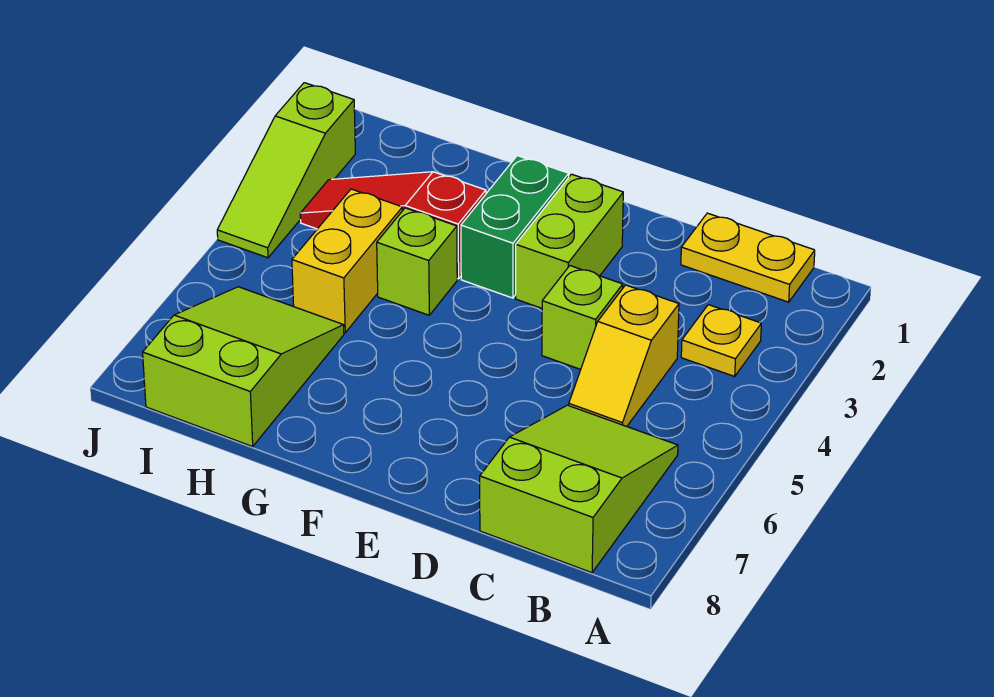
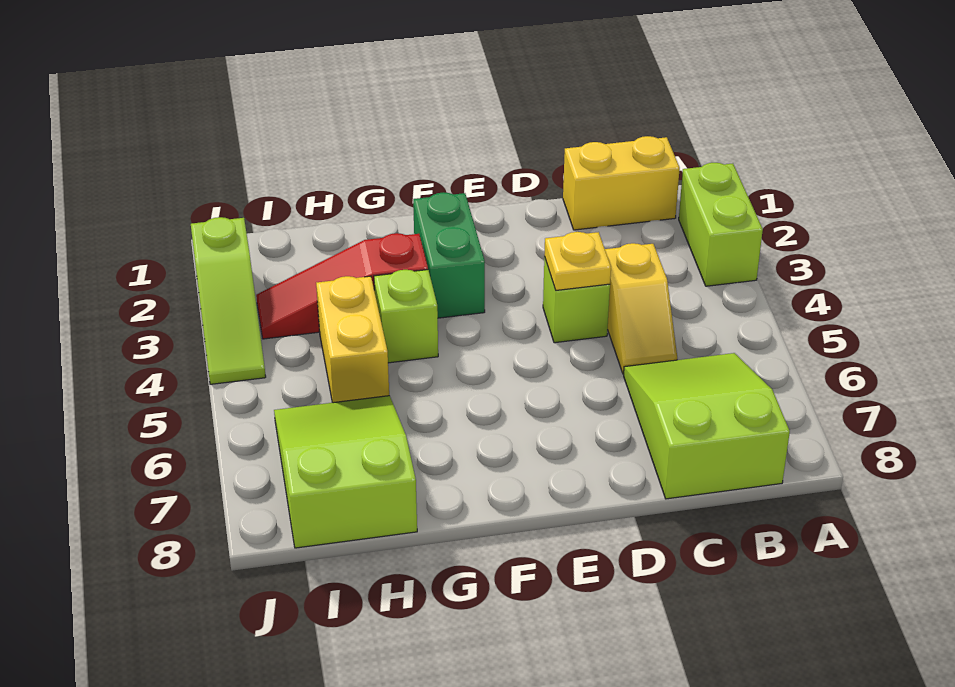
yellow 1x2 plate [681,213,815,302] -> yellow 1x2 brick [563,136,680,230]
yellow 1x1 plate [681,305,761,376] -> yellow 1x1 plate moved to [544,232,611,290]
lime 1x2 brick [516,174,623,308] -> lime 1x2 brick moved to [679,163,763,286]

